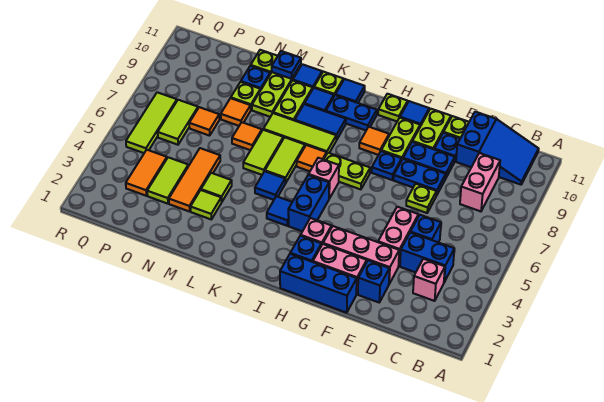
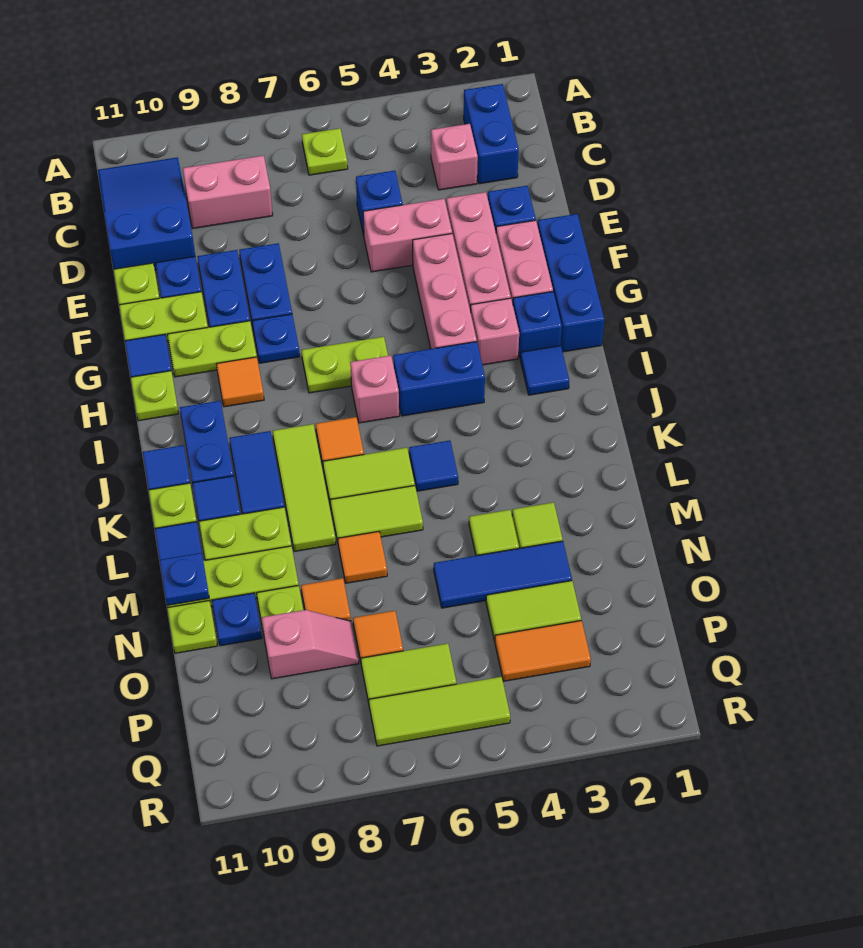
blue 1x2 brick [400,233,454,282] -> blue 1x2 brick moved to [464,84,519,184]
lime 1x1 plate [406,184,436,213] -> lime 1x1 plate moved to [302,128,348,175]
none -> pink 1x3 brick [413,234,477,349]
lime 1x2 plate [324,153,370,189] -> lime 1x2 plate turned to [302,337,388,393]
blue 1x1 tile [267,196,292,226] -> blue 1x1 tile moved to [520,346,569,395]
orange 1x3 tile [169,148,220,212] -> blue 1x3 tile [434,541,572,608]
none -> pink 1x2 slope [262,610,359,679]

